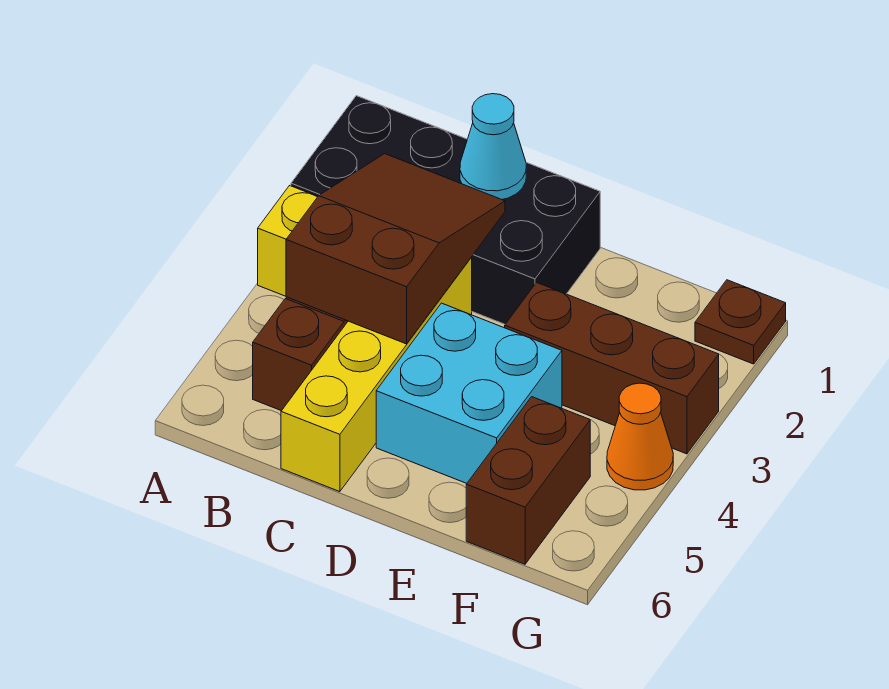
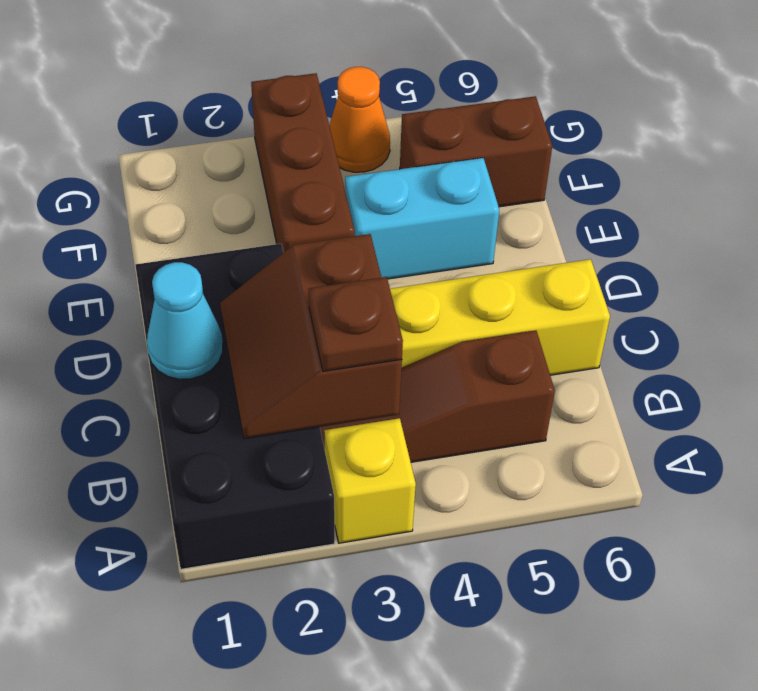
brown 2x3 slope [286,154,505,344] -> brown 2x2 slope [220,234,402,439]
cyan 2x2 brick [376,303,562,483] -> cyan 1x2 brick [345,158,499,279]
brown 1x1 plate [695,280,786,364] -> brown 1x1 plate moved to [309,277,403,371]

